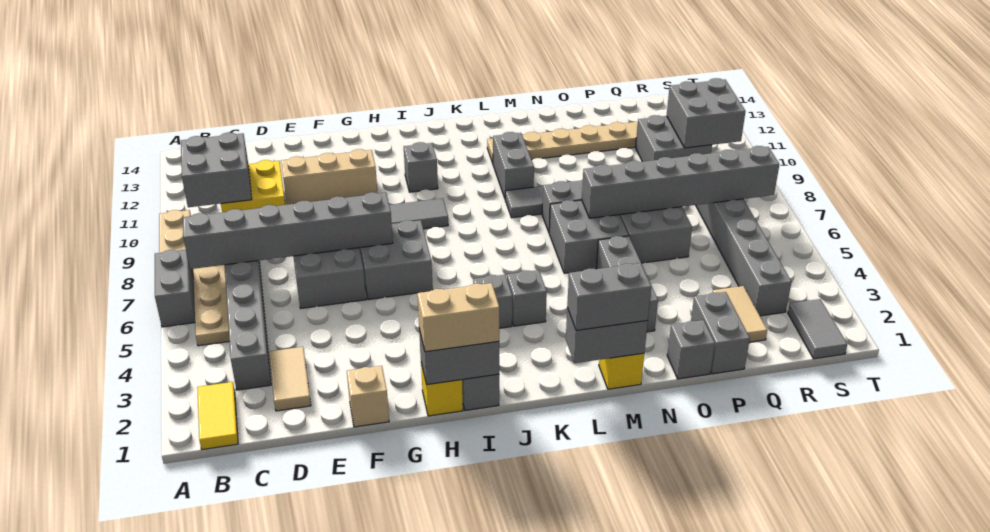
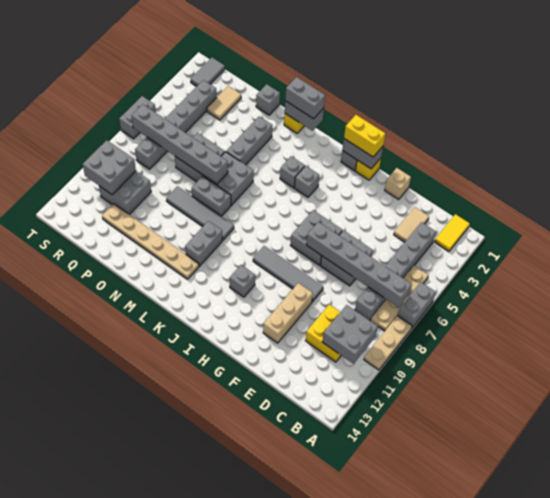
tan 1x3 brick [281,149,377,205] -> tan 1x3 brick turned to [263,283,313,343]
tan 1x2 brick [417,283,499,352] -> yellow 1x2 brick [344,115,385,157]
grey 1x2 brick [691,292,750,374] -> grey 1x2 brick moved to [119,96,156,139]

